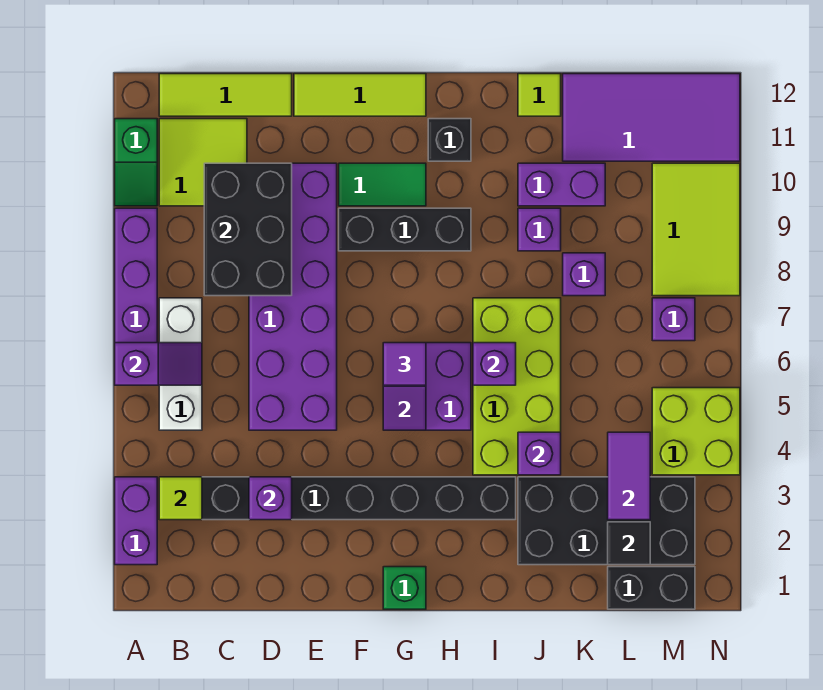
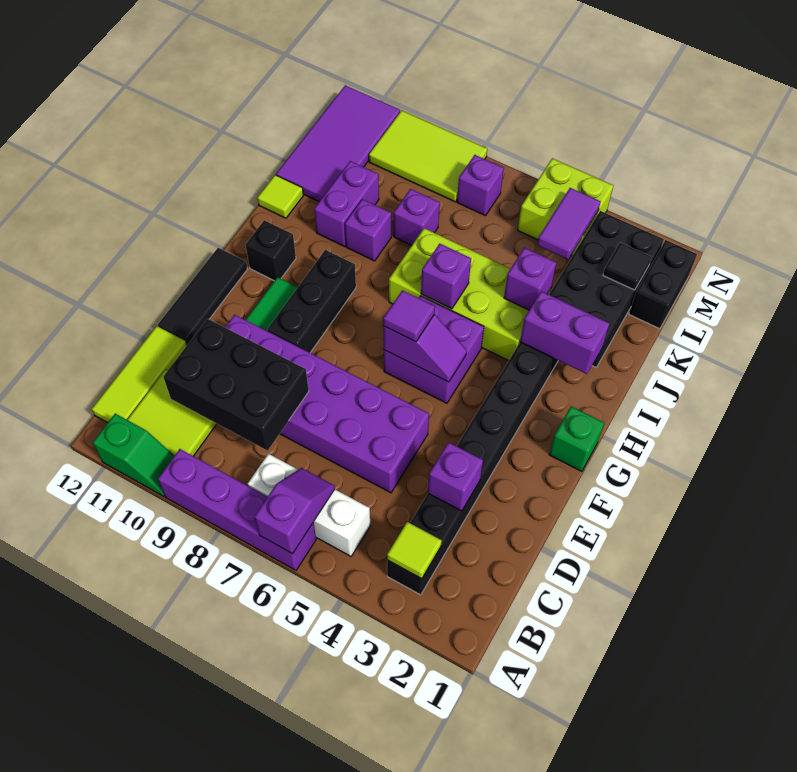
purple 1x2 brick [115,477,157,565] -> purple 1x2 brick moved to [520,291,610,374]
lime 1x3 tile [294,74,426,116] -> black 1x3 tile [158,248,247,345]
purple 1x2 tile [608,432,650,520] -> purple 1x2 tile turned to [537,188,601,259]

